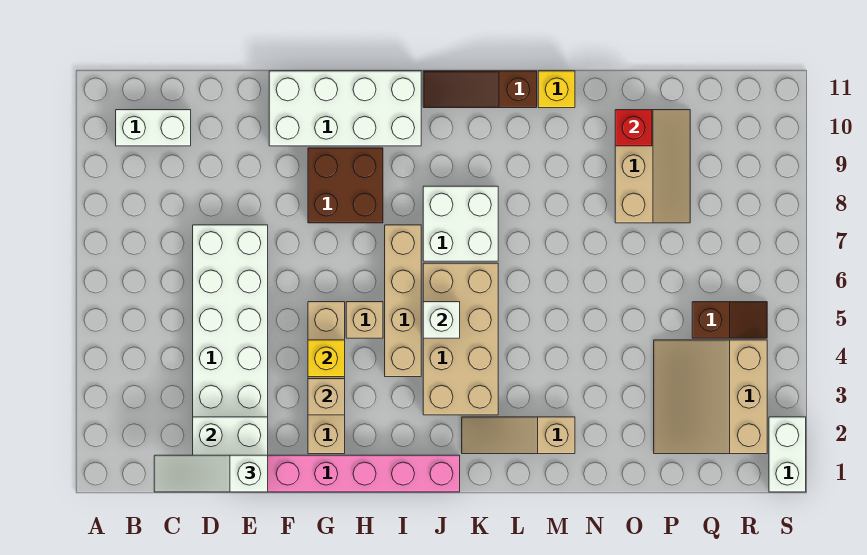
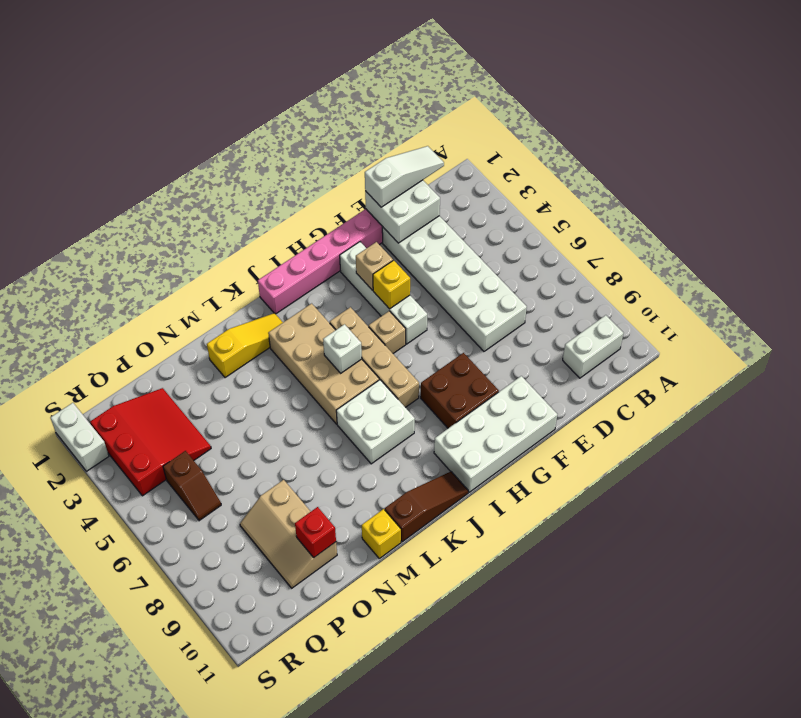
tan 1x4 brick [308,302,345,454] -> white 1x4 brick [340,242,427,344]
tan 1x3 slope [462,417,575,454] -> yellow 1x3 slope [207,313,283,378]
tan 3x3 slope [654,340,767,454] -> red 3x3 slope [90,388,211,496]
brown 1x2 slope [692,302,767,338] -> brown 1x2 slope turned to [163,451,221,521]

